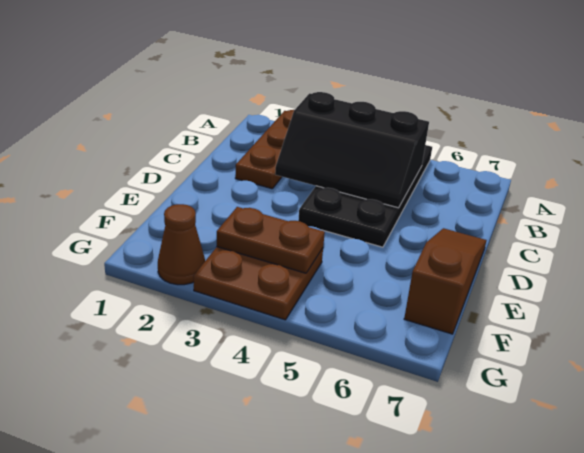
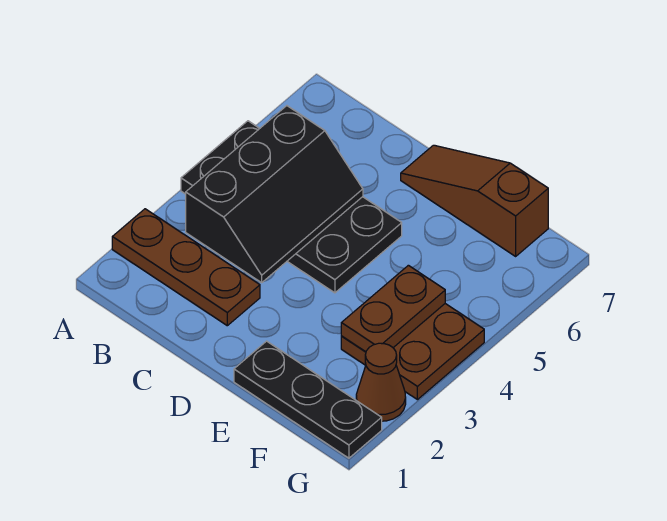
none -> black 1x3 plate [234,341,382,458]

